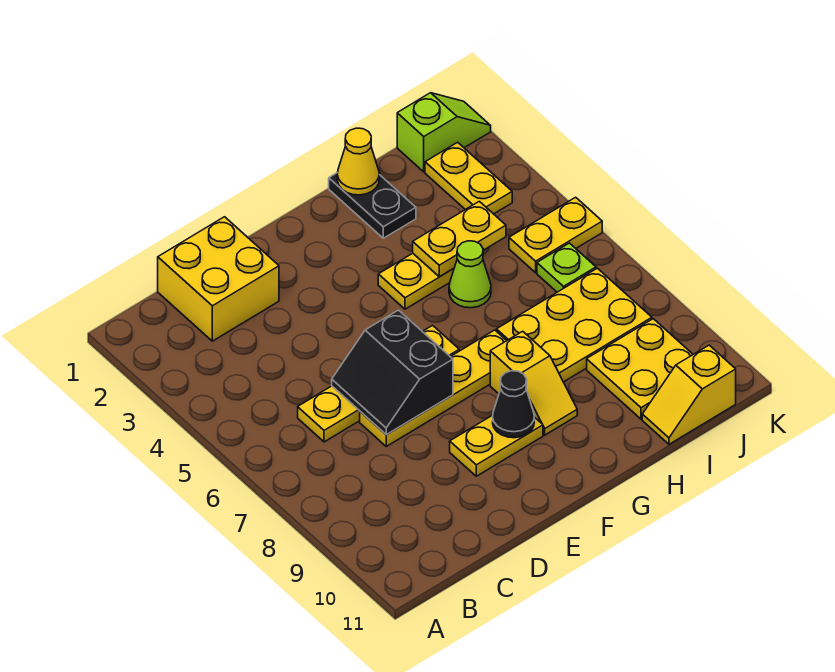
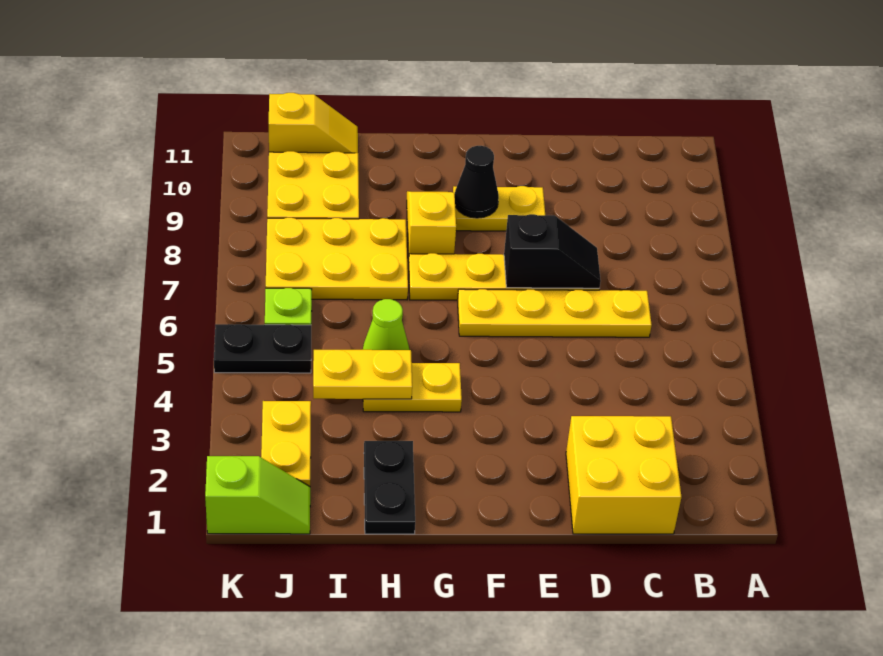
black 2x2 slope [332,310,453,435] -> black 1x2 slope [504,214,601,288]
yellow 1x1 cone [337,128,379,195] -> none
lime 1x2 slope [397,93,491,172] -> lime 1x2 slope turned to [205,456,310,534]
yellow 1x2 plate [509,197,602,273] -> black 1x2 plate [214,324,311,373]

